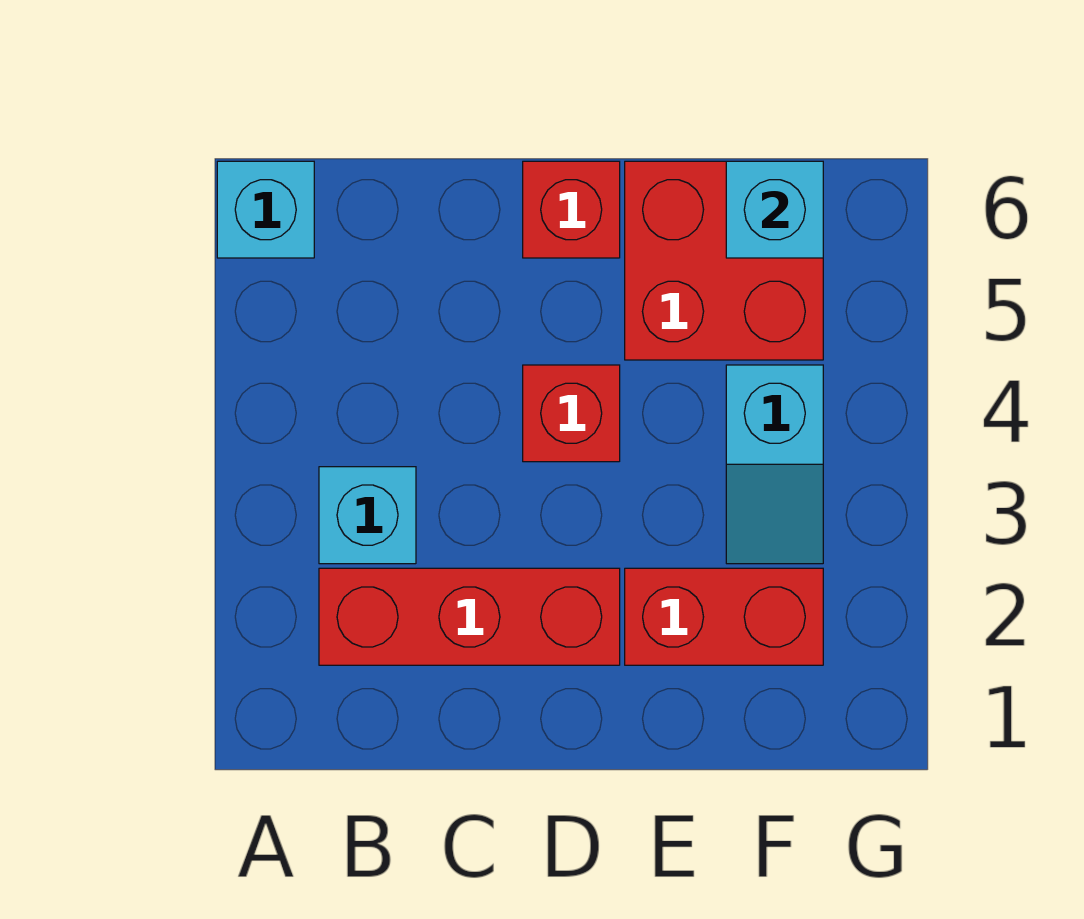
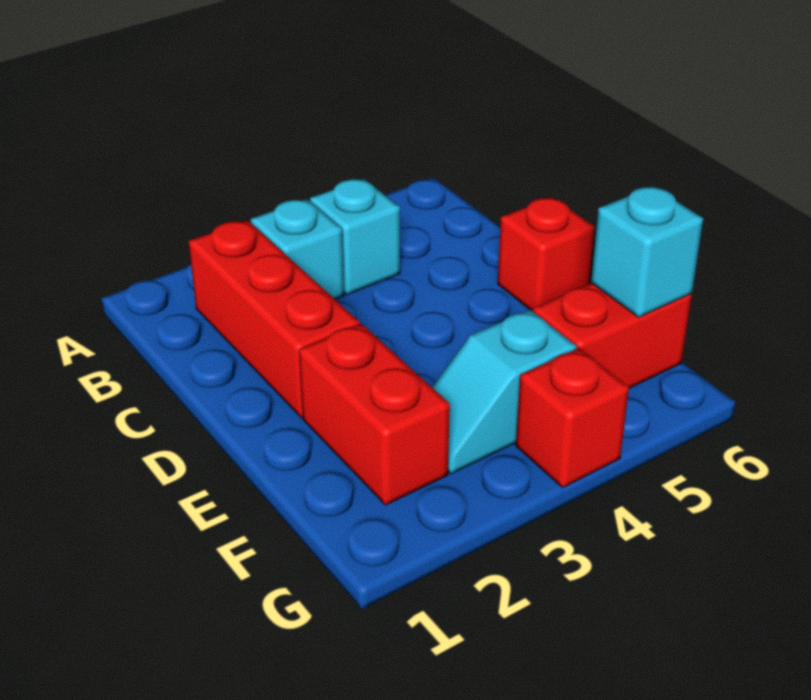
cyan 1x1 brick [217,161,314,258] -> cyan 1x1 brick moved to [310,179,400,295]
red 1x1 brick [523,365,620,462] -> red 1x1 brick moved to [516,348,629,488]
red 2x2 brick [625,161,823,360] -> red 1x2 brick [533,283,692,388]

